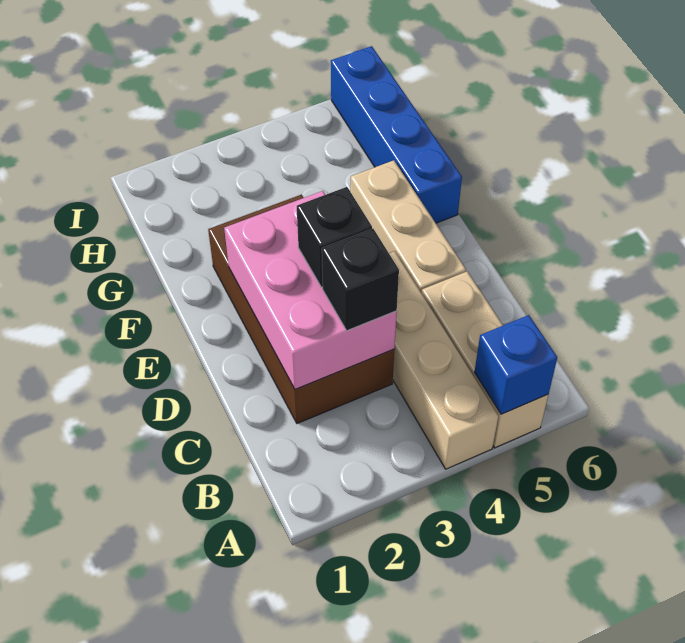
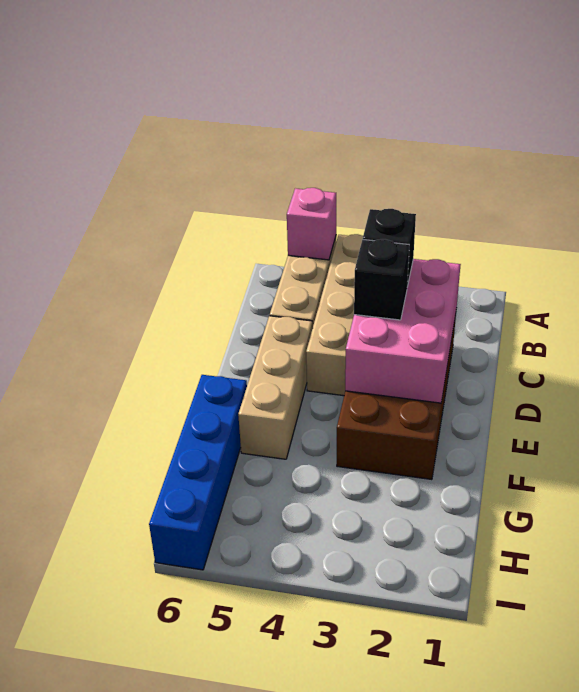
blue 1x1 brick [474,315,557,414] -> pink 1x1 brick [287,188,336,260]

